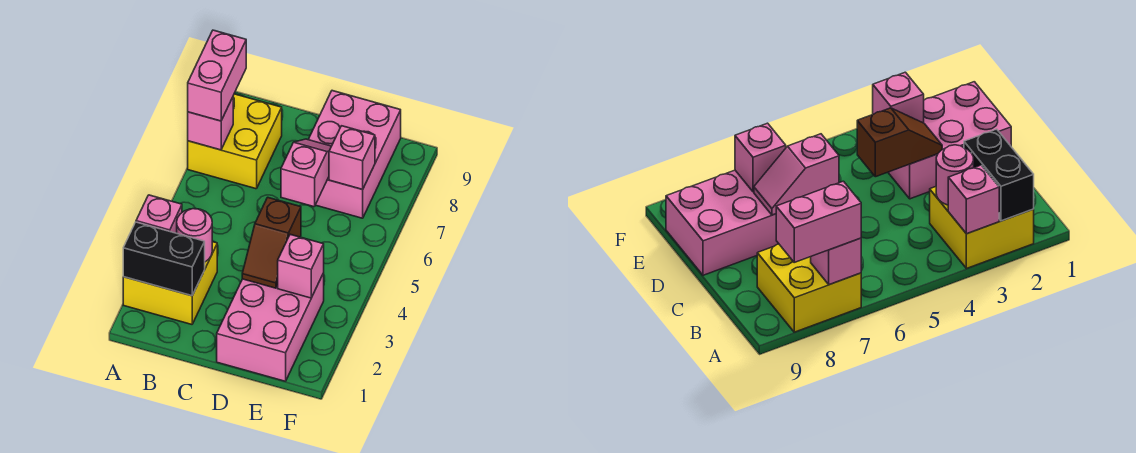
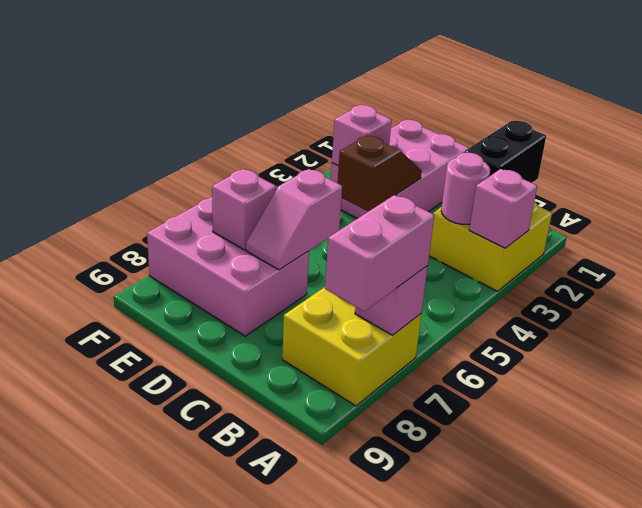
black 1x2 brick [123,222,205,296] -> black 1x2 brick turned to [464,121,546,183]
pink 2x3 brick [308,91,401,218] -> pink 2x3 brick turned to [147,197,309,336]

